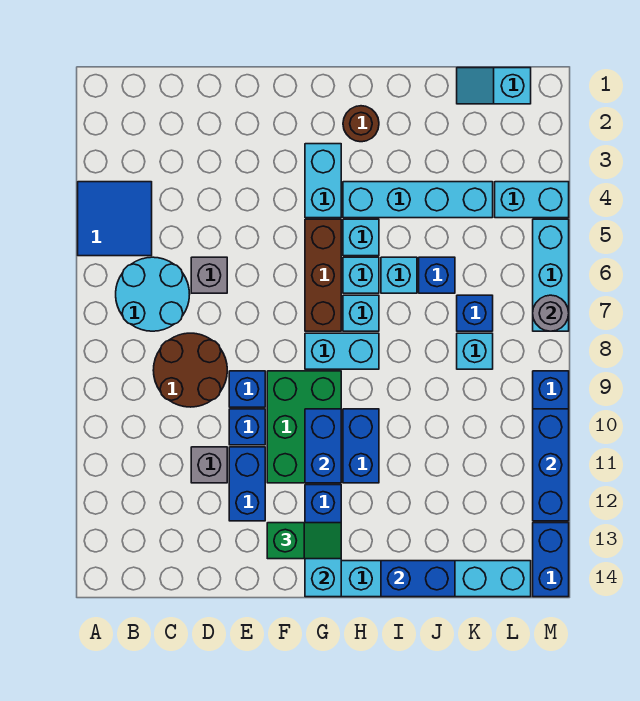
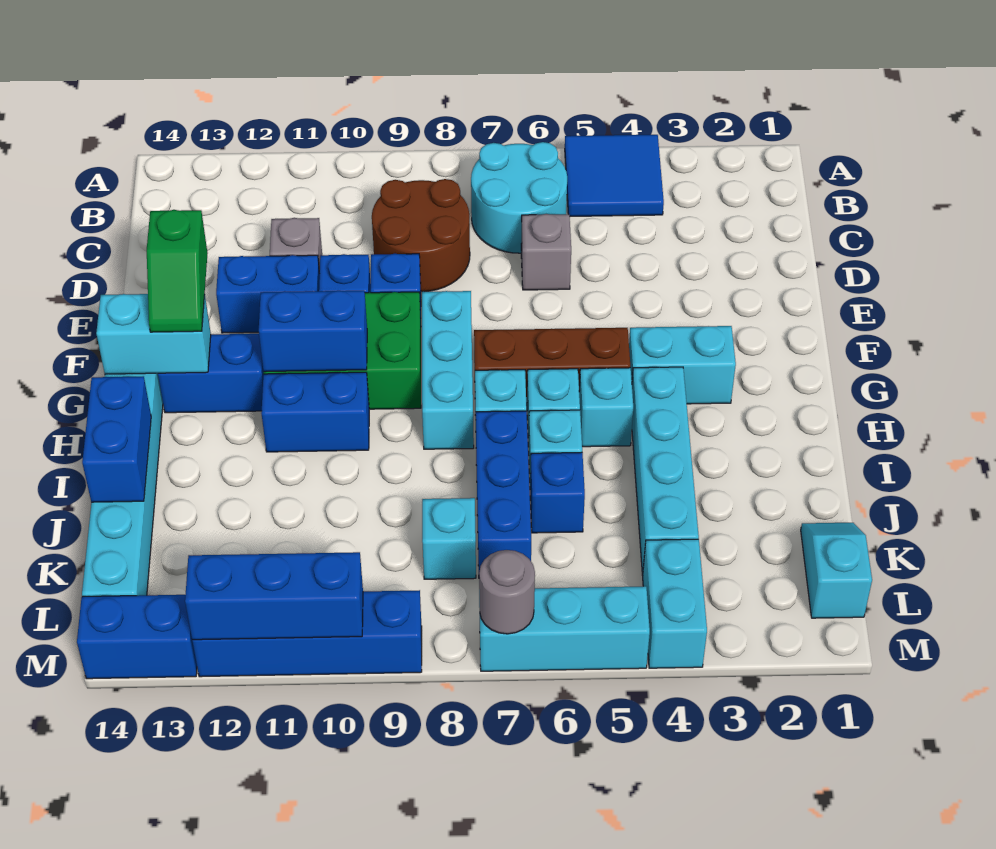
cyan 1x2 brick [305,333,379,369] -> cyan 1x3 brick [422,291,474,449]
brown 1x1 round brick [343,106,379,142] -> none
blue 1x1 brick [457,295,493,331] -> blue 1x3 brick [476,411,531,572]

